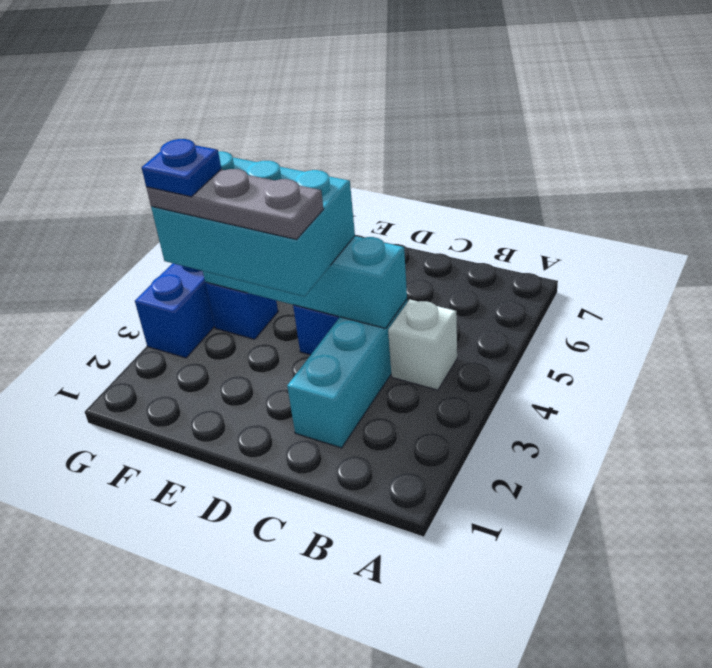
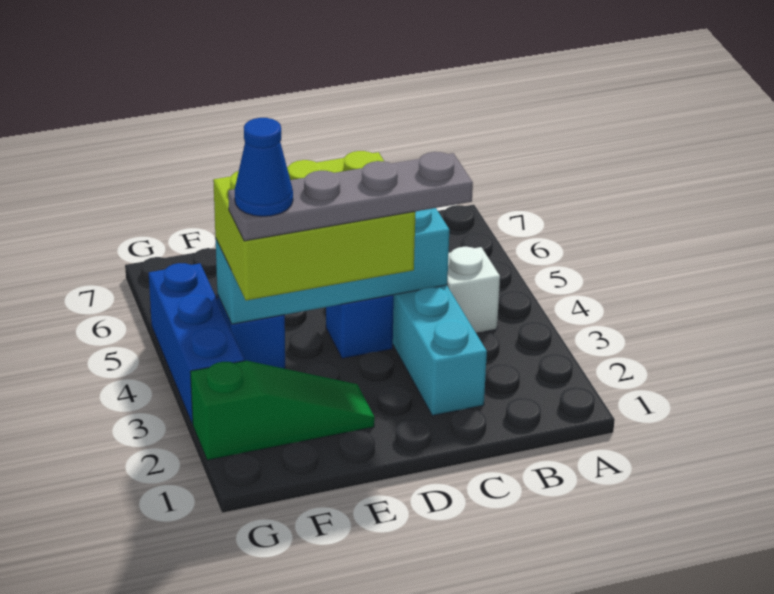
cyan 2x3 brick [151,151,355,297] -> lime 2x3 brick [213,151,416,300]
grey 1x3 plate [146,169,323,239] -> grey 1x4 plate [228,152,473,241]
none -> green 1x3 slope [190,361,375,460]
blue 1x1 plate [141,139,221,197] -> blue 1x1 cone [235,118,293,216]

